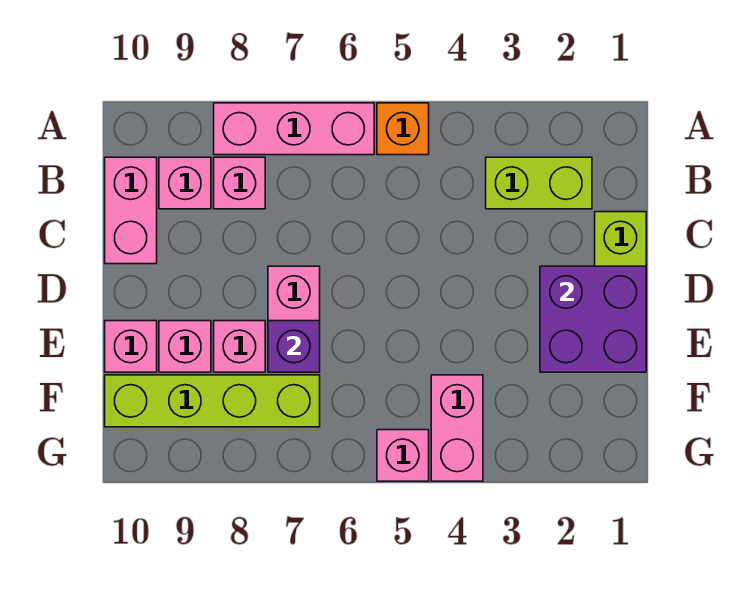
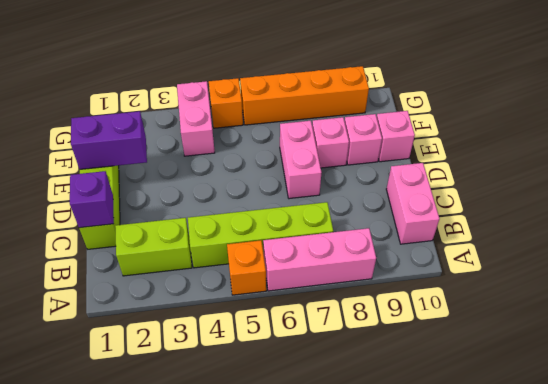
pink 1x1 brick [214,157,265,209] -> none
pink 1x1 brick [159,157,211,209] -> none
purple 2x2 brick [540,266,646,372] -> purple 1x2 brick [71,111,147,169]
purple 1x1 brick [268,321,320,372] -> purple 1x1 brick moved to [70,171,114,228]
lime 1x4 brick [105,375,320,427] -> lime 1x4 brick moved to [188,202,333,268]
pink 1x1 brick [377,430,429,481] -> orange 1x1 brick [209,78,243,128]
none -> orange 1x4 brick [240,66,369,125]

